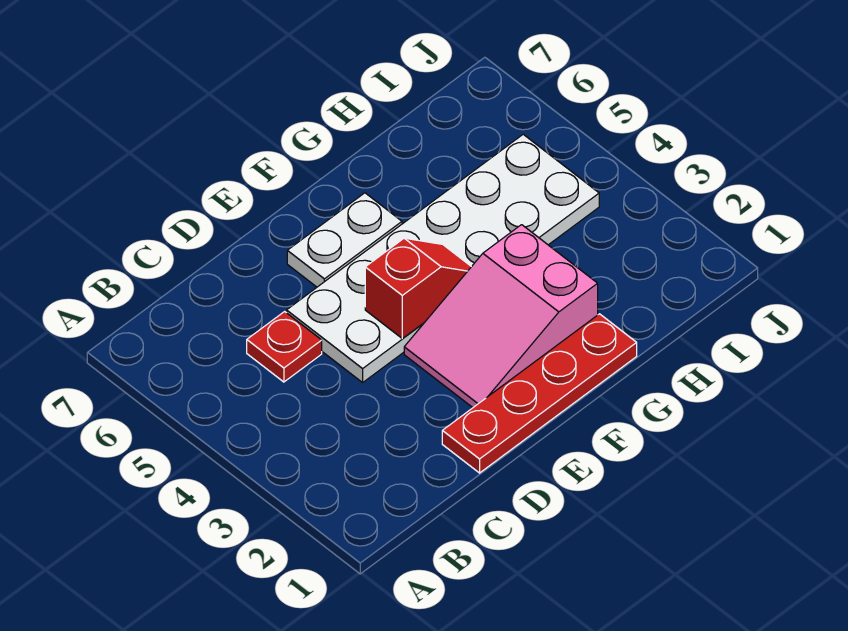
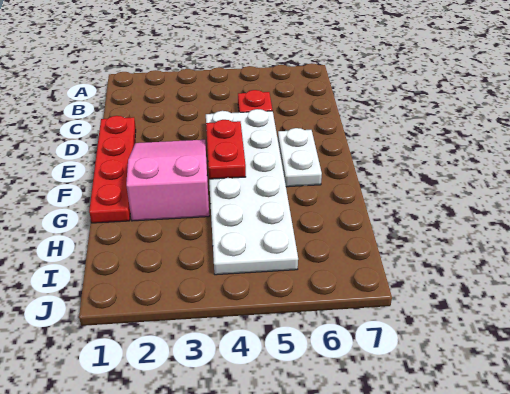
red 1x2 slope [365,238,471,338] -> red 1x2 plate [206,120,246,179]

